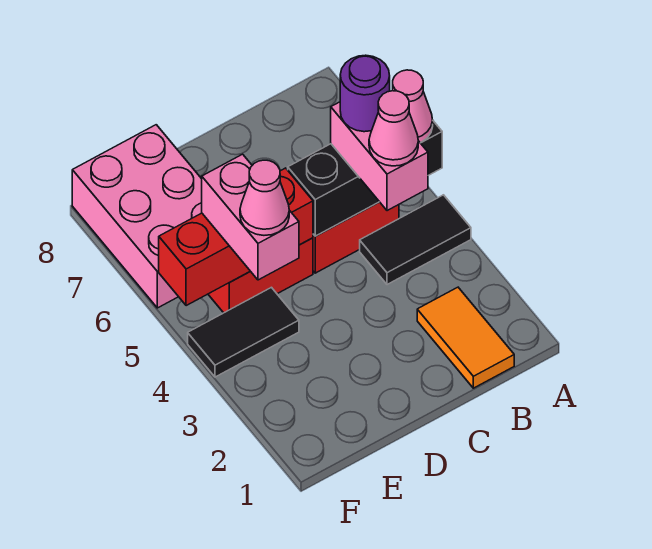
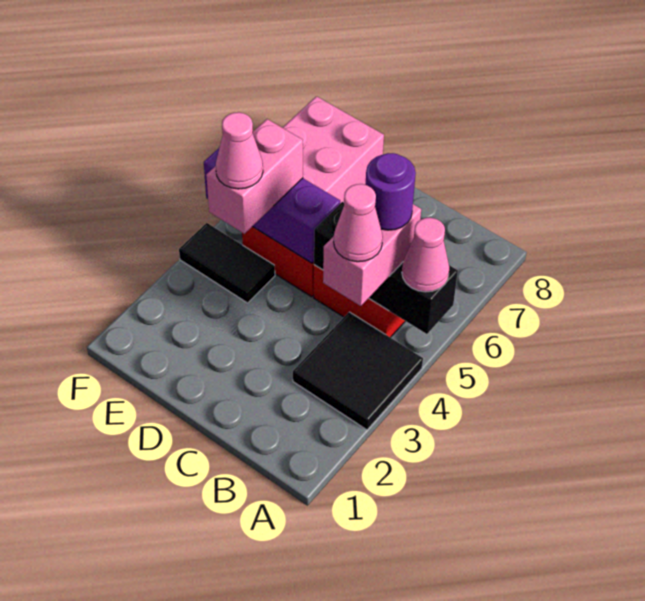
black 1x2 tile [360,195,471,285] -> black 2x2 tile [293,312,423,430]
orange 1x2 tile [417,287,514,388] -> none
red 1x3 brick [159,168,313,306] -> purple 1x3 brick [204,147,340,263]

